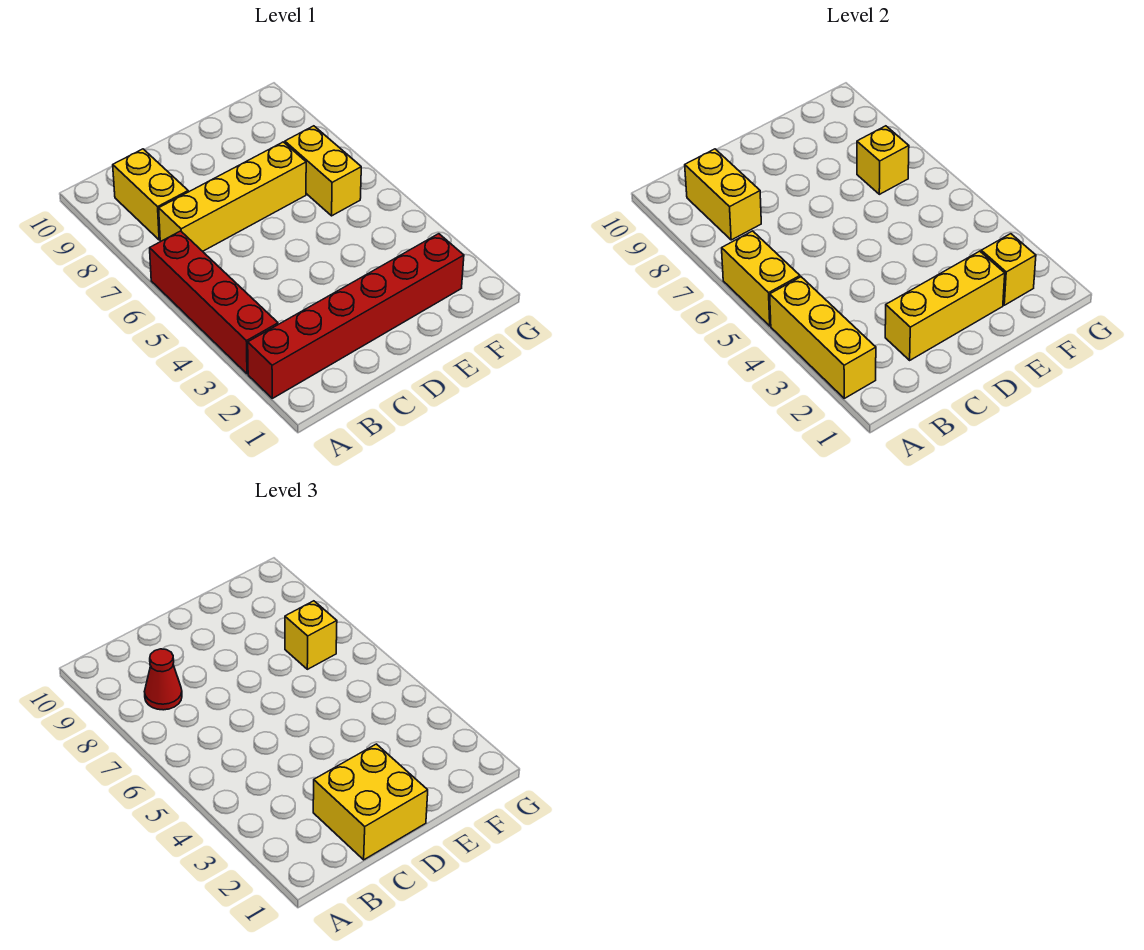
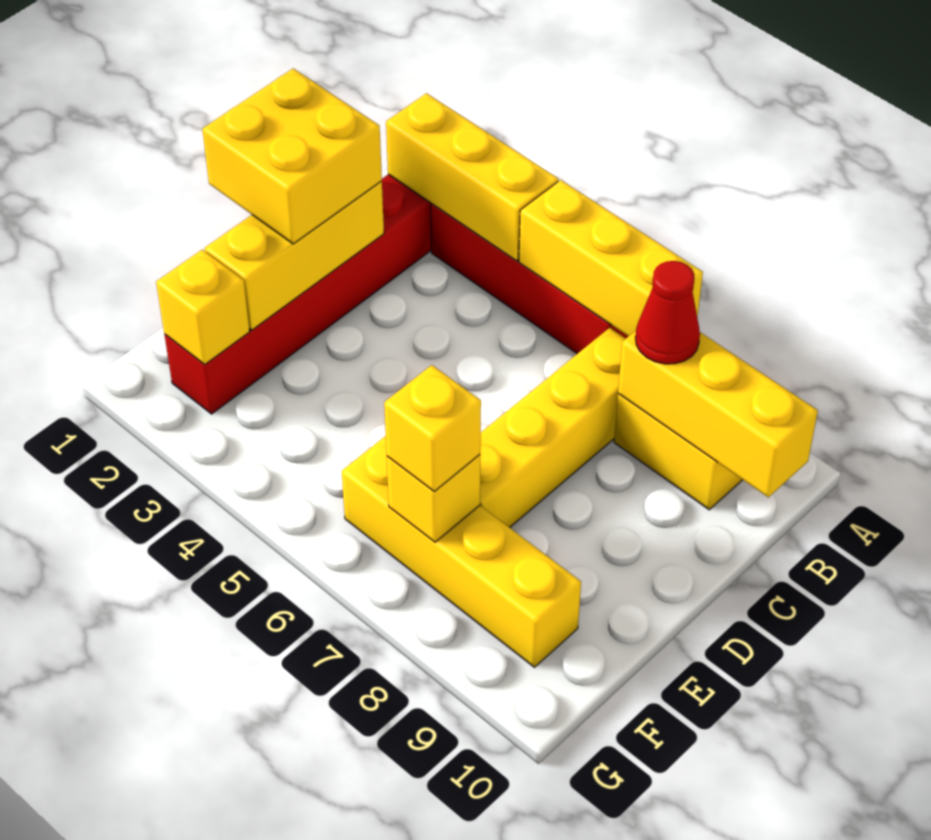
yellow 1x2 brick [722,231,800,326] -> yellow 1x3 brick [519,180,703,337]
yellow 1x2 brick [685,149,761,240] -> yellow 1x3 brick [618,331,818,497]
yellow 1x2 brick [285,126,361,216] -> yellow 1x4 brick [342,436,581,667]

